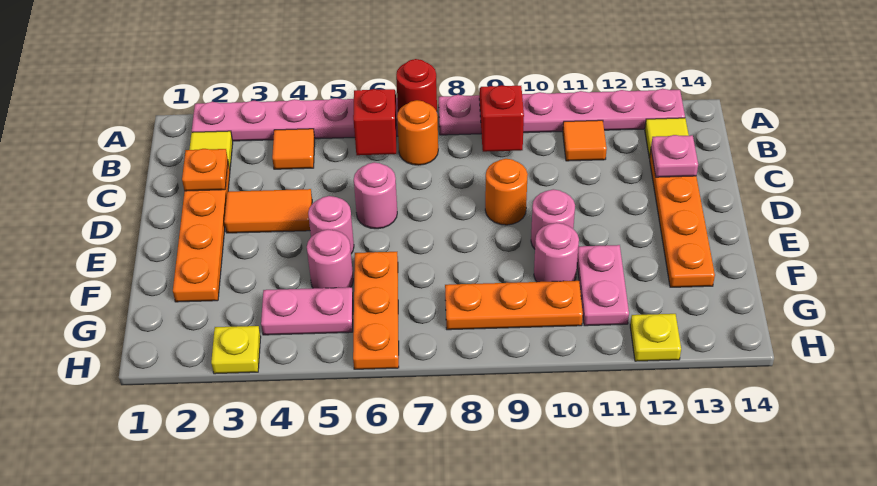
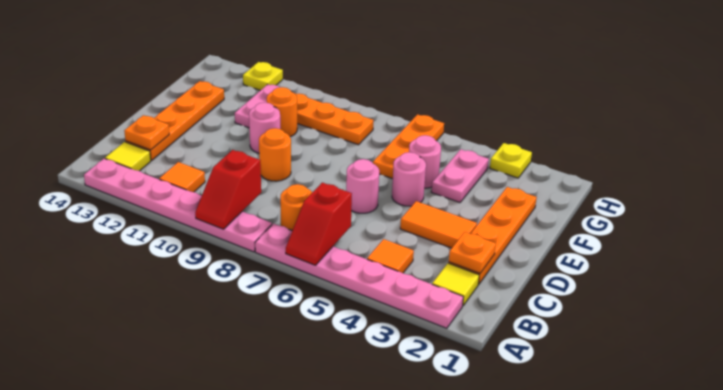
red 1x1 round brick [396,59,437,111] -> none
pink 1x1 plate [651,135,698,177] -> orange 1x1 plate [124,115,169,150]
pink 1x1 round brick [534,223,579,282] -> orange 1x1 round brick [267,87,297,137]
pink 1x2 plate [261,287,353,335] -> pink 1x2 plate turned to [431,149,489,203]

